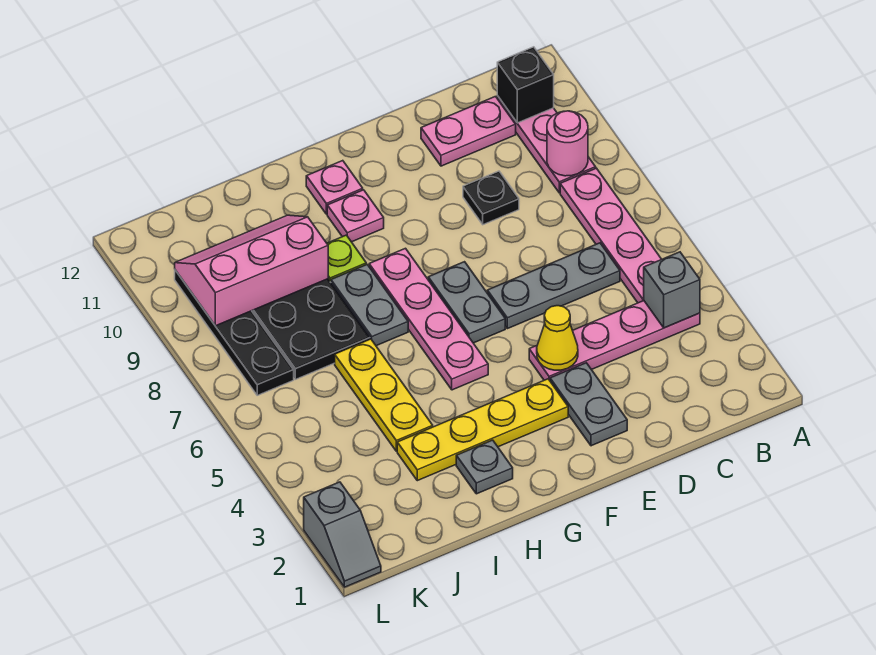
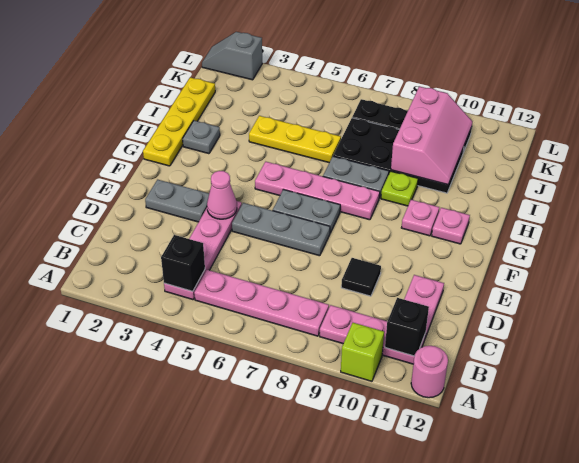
none -> lime 1x1 brick [341,323,384,381]
grey 1x1 brick [644,252,700,328] -> black 1x1 brick [161,235,205,291]
pink 1x1 round brick [547,111,588,176] -> pink 1x1 round brick moved to [411,346,448,398]
grey 1x3 plate [487,243,620,329] -> grey 1x3 plate turned to [232,203,330,256]
black 1x1 plate [463,171,519,225] -> black 1x1 tile [341,258,381,296]
yellow 1x1 cone [537,306,578,370] -> pink 1x1 cone [207,171,237,219]
yellow 1x4 plate [397,379,568,481] -> yellow 1x4 plate moved to [143,77,215,166]

